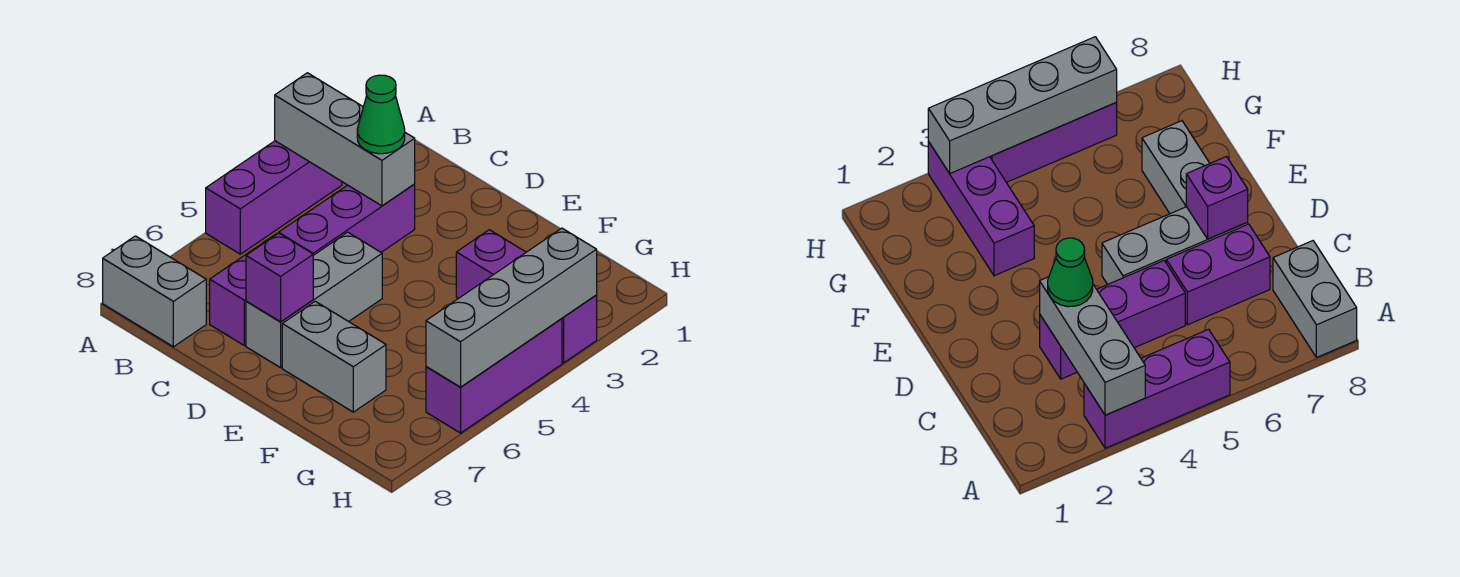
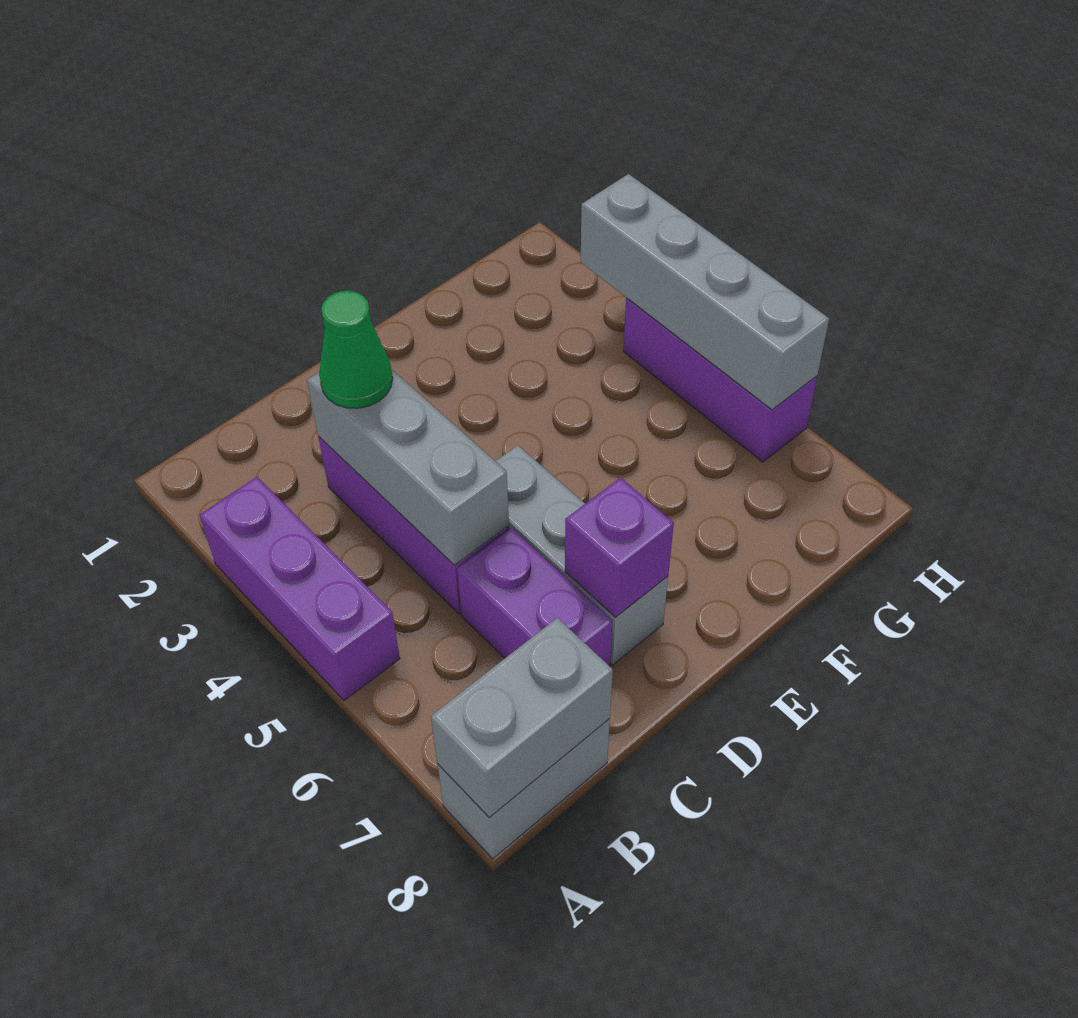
grey 1x3 brick [275,73,415,206] -> grey 1x3 brick turned to [307,370,509,565]
grey 1x2 brick [282,301,386,412] -> grey 1x2 brick moved to [431,618,613,818]
purple 1x3 brick [456,230,597,363] -> none

